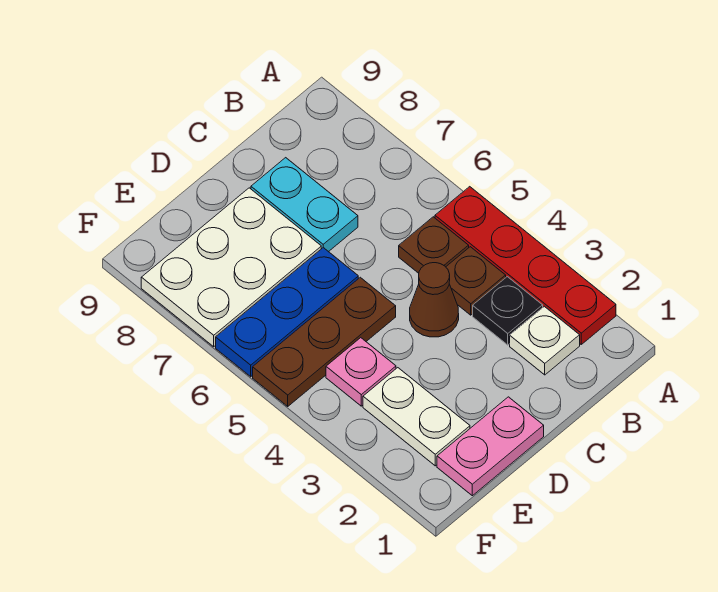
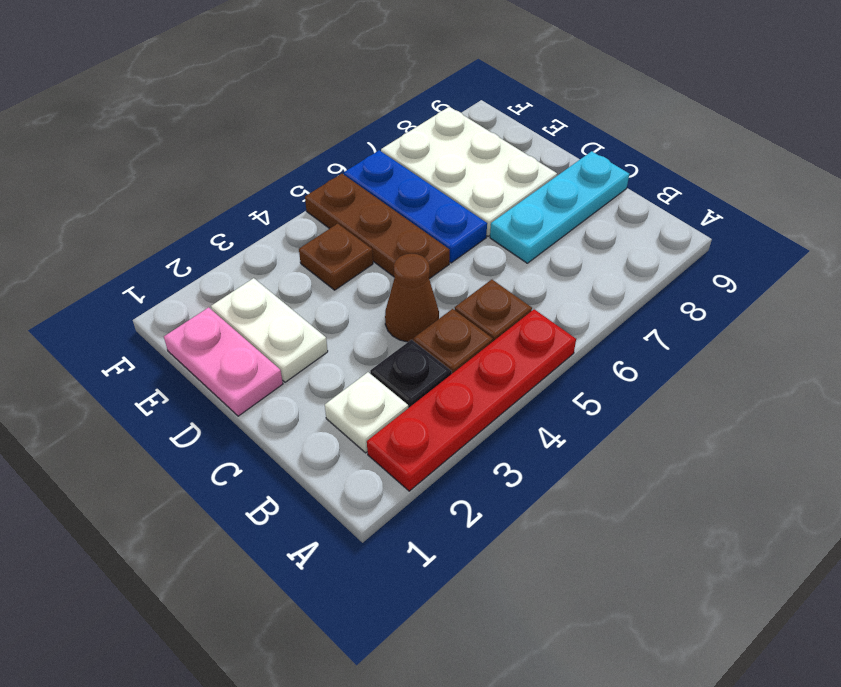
cyan 1x2 plate [251,158,358,252] -> cyan 1x3 plate [490,151,629,263]
white 1x2 plate [363,368,470,466] -> white 1x2 plate turned to [211,278,328,382]
pink 1x1 plate [326,338,396,406] -> brown 1x1 plate [299,224,373,290]

